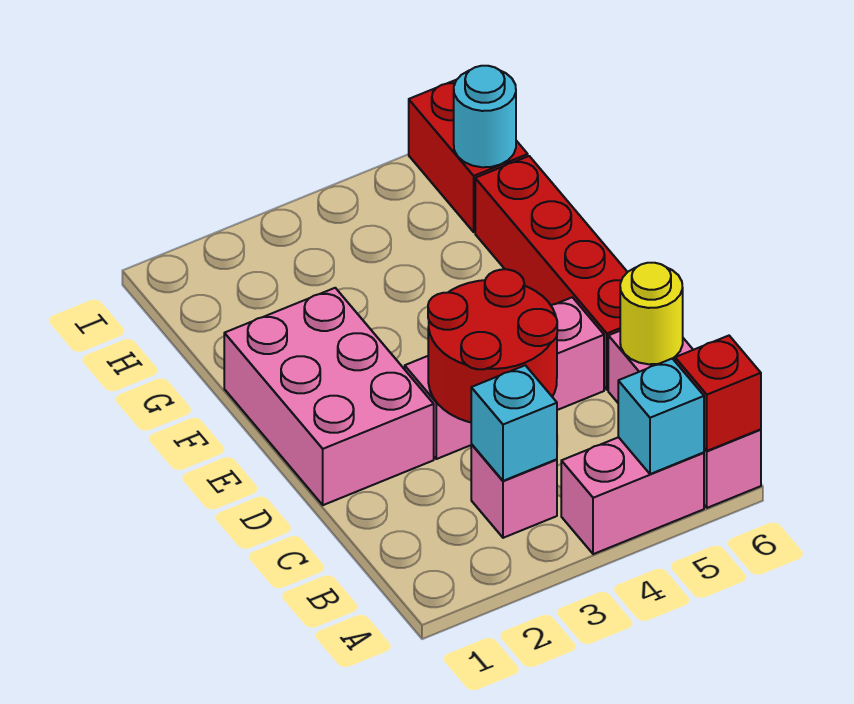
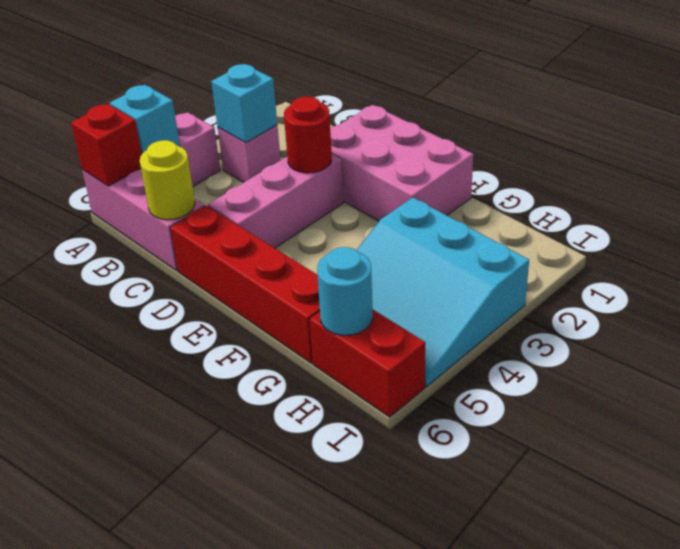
red 2x2 round brick [428,269,557,422] -> red 1x1 round brick [284,96,332,173]
none -> cyan 3x3 slope [356,198,529,387]

